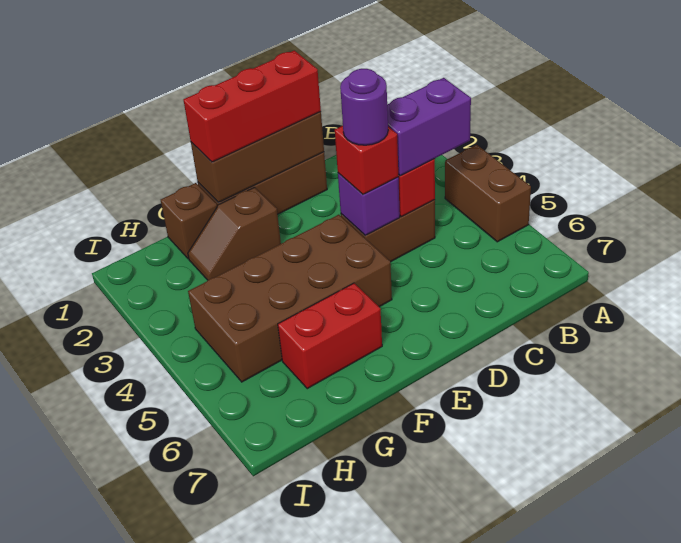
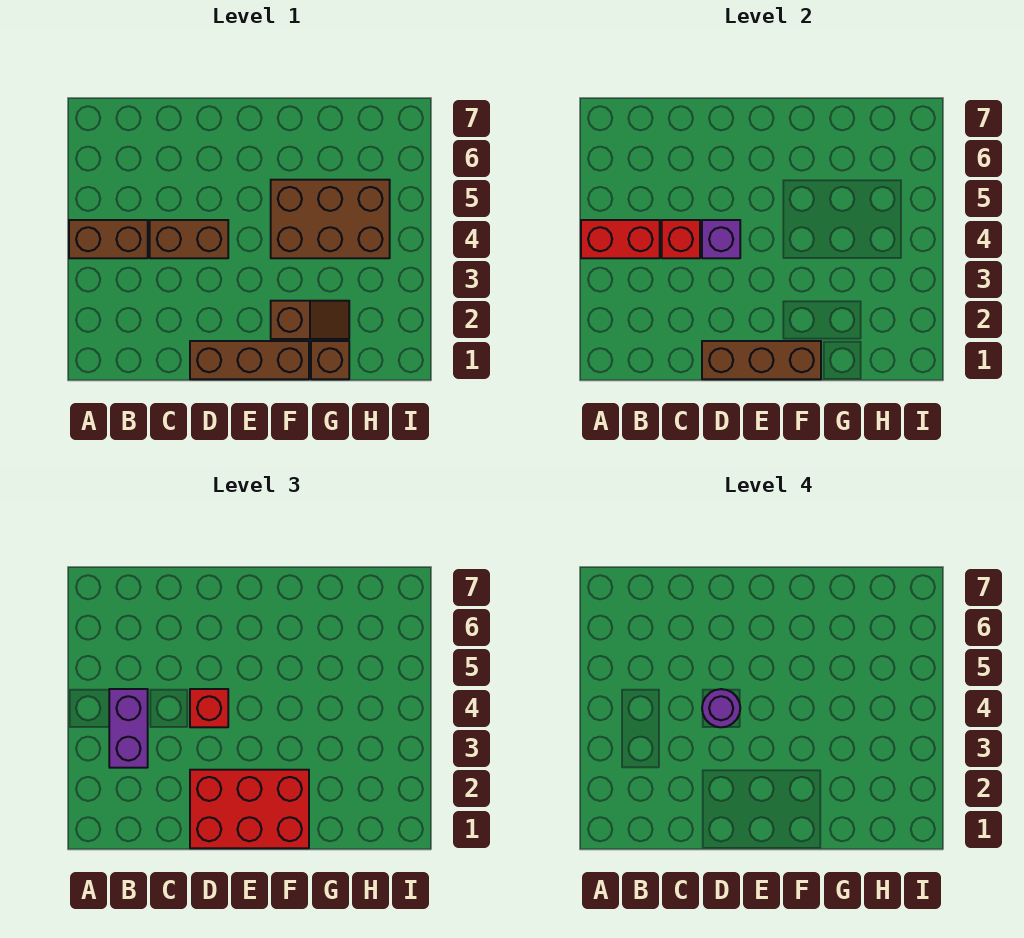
brown 1x2 brick [445,145,531,242] -> brown 1x2 brick turned to [69,220,148,258]
purple 1x2 brick [387,78,471,176] -> purple 1x2 brick turned to [109,689,148,768]
red 1x3 brick [184,50,321,162] -> red 2x3 brick [190,770,309,848]
brown 2x4 brick [188,215,392,382] -> brown 2x3 brick [271,180,390,258]
red 1x2 brick [278,283,382,389] -> red 1x2 brick moved to [581,220,660,258]

